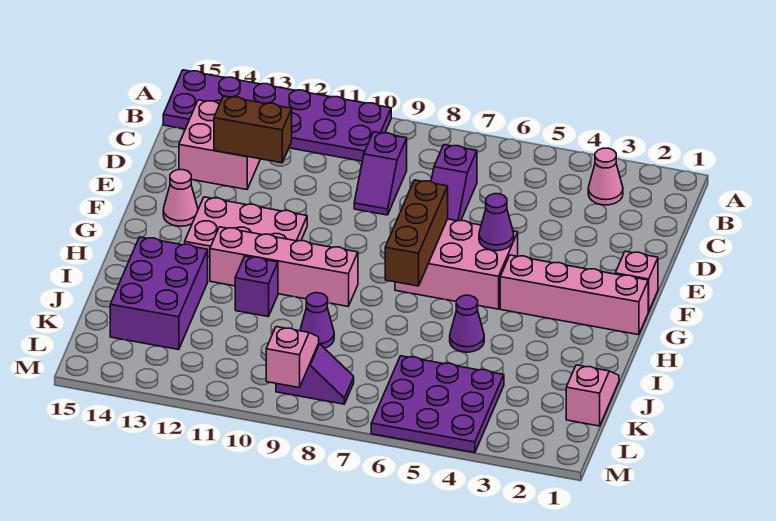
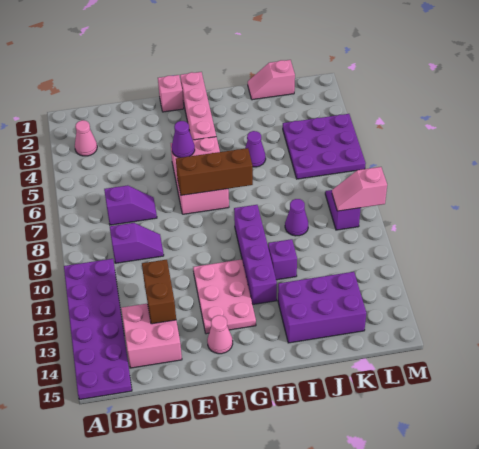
pink 1x4 brick [210,227,358,306] -> purple 1x4 brick [234,205,277,305]

